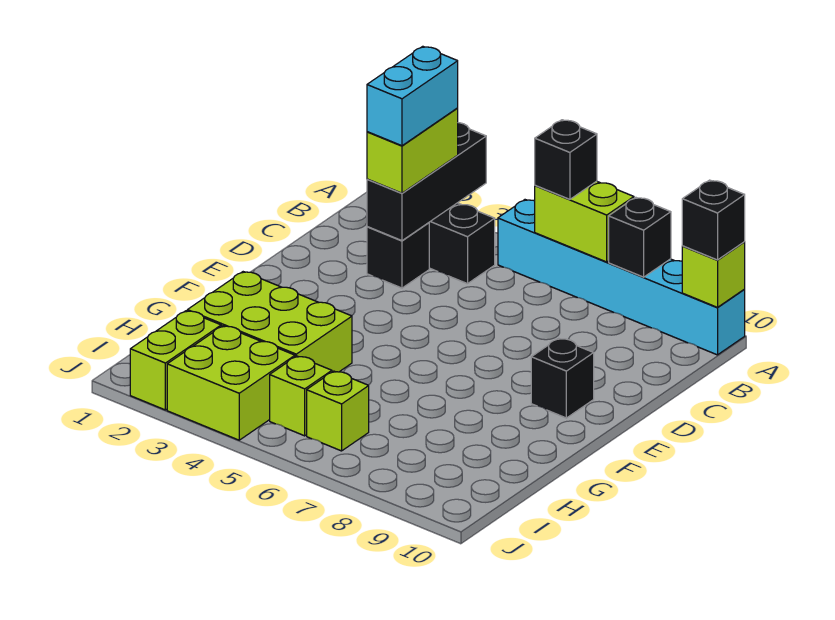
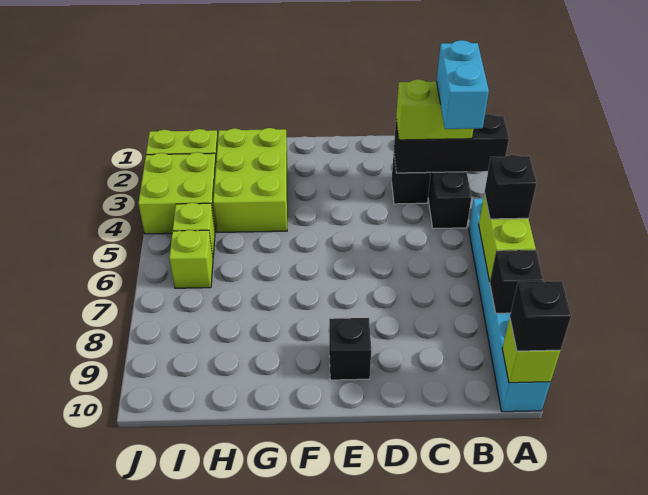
cyan 1x2 brick [367,46,458,146] -> cyan 1x2 brick turned to [437,40,489,129]

